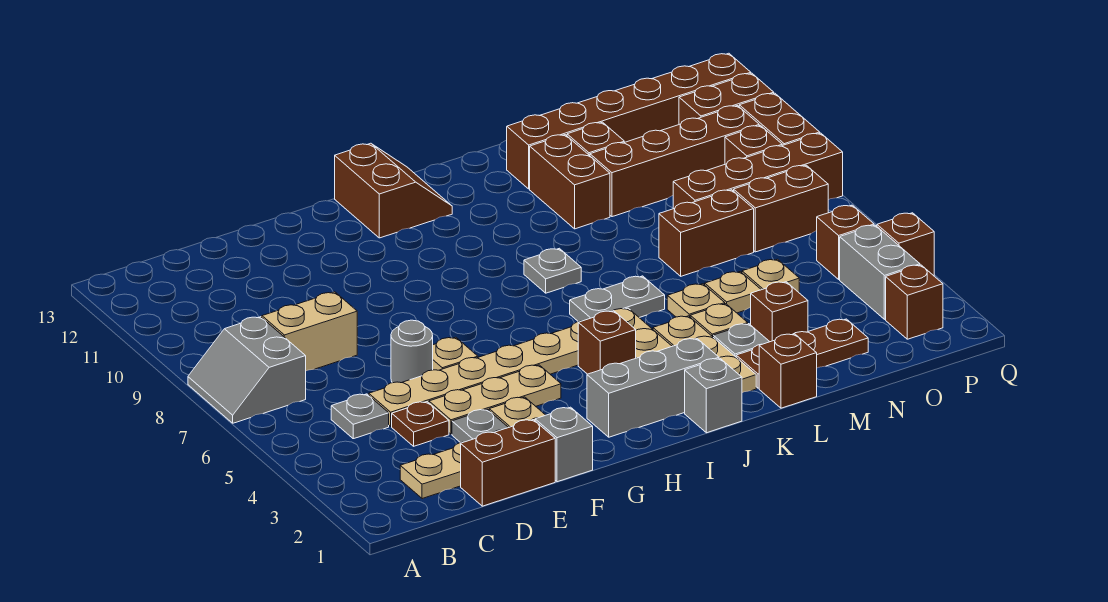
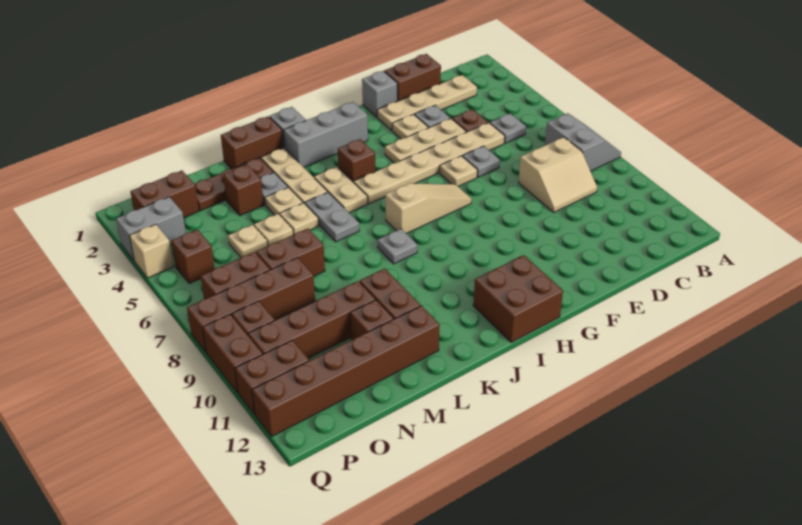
grey 1x1 round brick [391,320,433,383] -> grey 1x1 plate [462,146,500,177]
none -> tan 1x3 slope [385,183,472,234]
brown 2x2 slope [335,143,452,238] -> brown 2x2 brick [473,255,563,342]
grey 1x2 plate [570,276,665,322] -> grey 1x2 plate turned to [305,192,359,242]
brown 1x1 brick [759,334,817,408] -> brown 1x2 brick [221,116,283,169]
brown 1x1 brick [886,265,943,339] -> brown 1x2 brick [130,171,199,218]
grey 1x2 brick [840,225,920,319] -> grey 1x2 brick turned to [116,197,186,260]
brown 1x1 brick [877,213,934,276] -> tan 1x1 brick [130,224,174,278]

